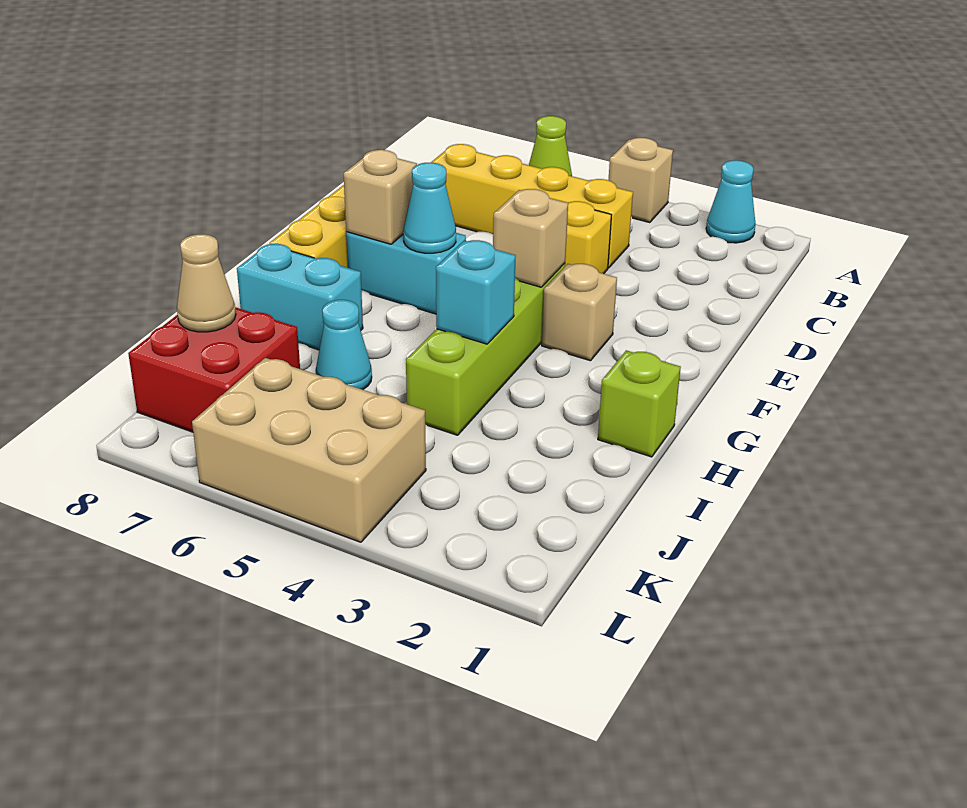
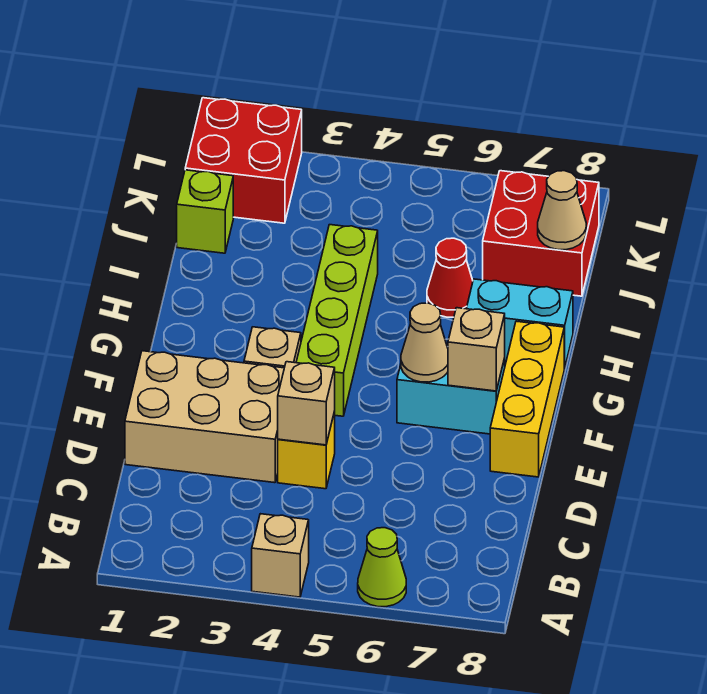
cyan 1x1 cone [706,160,756,243] -> none
yellow 1x4 brick [432,144,633,268] -> none
tan 1x1 brick [493,189,568,287] -> tan 1x1 brick moved to [278,362,335,445]
cyan 1x1 cone [403,162,456,253] -> tan 1x1 cone [401,303,448,382]
lime 1x1 brick [598,350,681,457] -> lime 1x1 brick moved to [177,170,233,253]
cyan 1x1 brick [436,240,516,344] -> none
cyan 1x1 cone [316,300,372,390] -> red 1x1 cone [427,238,473,317]
none -> red 2x2 brick [185,98,302,223]
tan 2x3 brick [192,358,426,542] -> tan 2x3 brick moved to [125,351,284,483]

